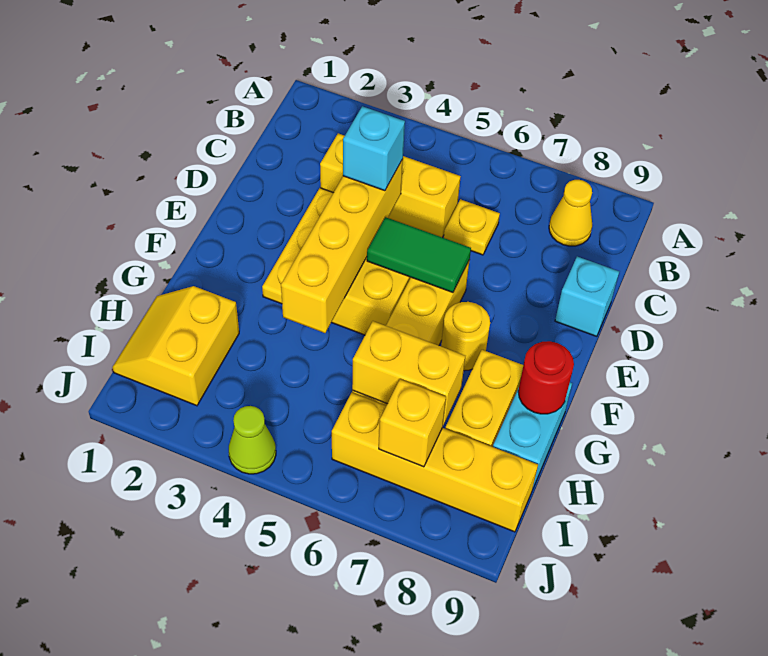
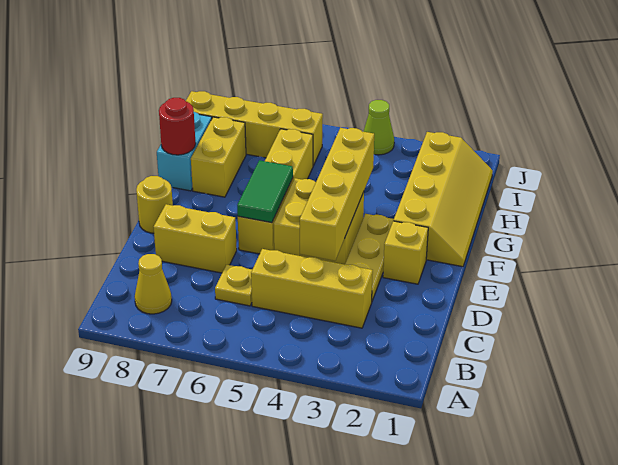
cyan 1x1 brick [343,106,405,191] -> none
cyan 1x1 brick [555,257,619,336] -> none
green 1x2 tile [367,217,471,292] -> green 1x2 tile turned to [237,160,293,223]
yellow 1x1 round brick [441,302,490,371] -> yellow 1x1 round brick moved to [136,176,173,233]
yellow 2x2 slope [112,286,239,406] -> yellow 2x4 slope [394,132,493,267]
yellow 1x2 brick [352,321,465,425] -> yellow 1x2 brick moved to [154,204,237,273]
yellow 1x1 brick [379,379,446,467] -> yellow 1x1 brick moved to [383,221,428,284]

